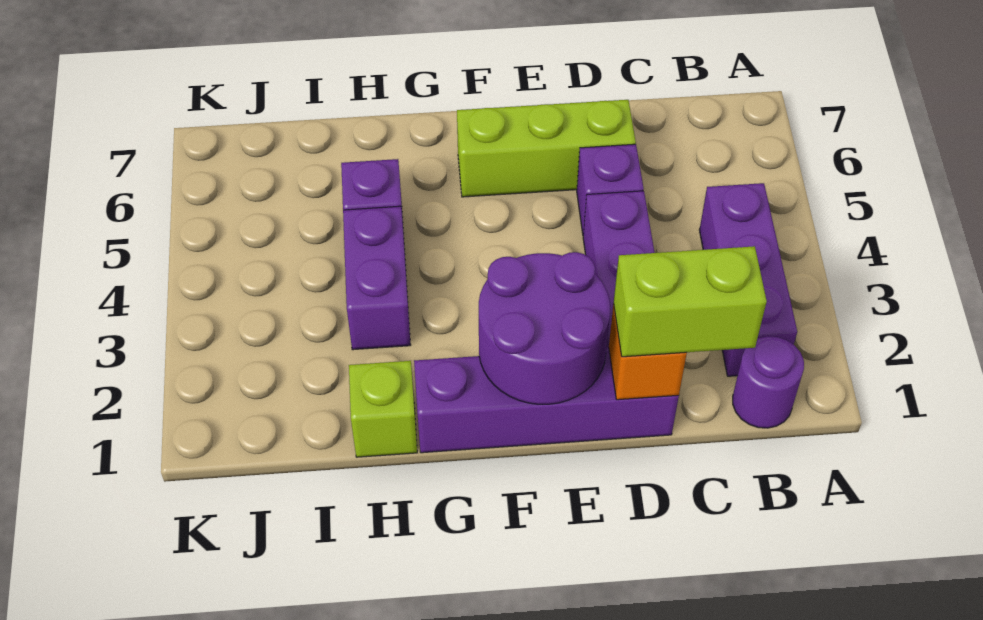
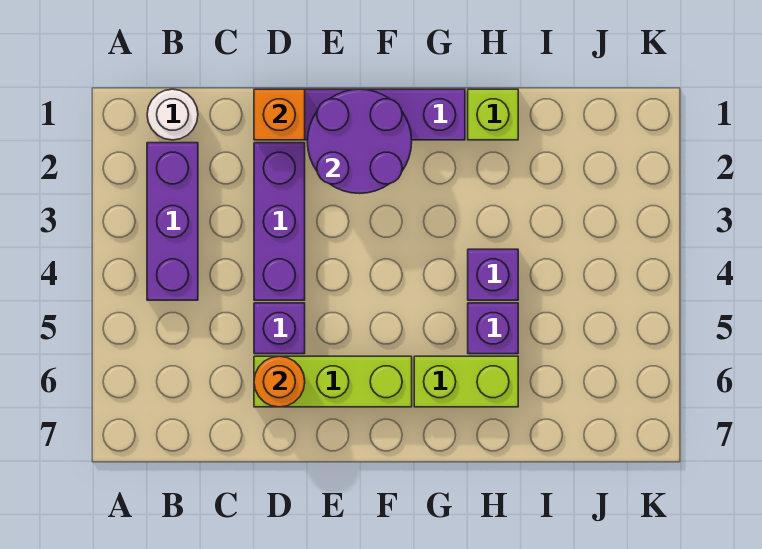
purple 1x1 round brick [733,336,804,428] -> white 1x1 round brick [147,89,198,140]
lime 1x2 brick [614,246,767,357] -> lime 1x2 brick moved to [414,356,518,407]
none -> orange 1x1 round brick [254,356,305,407]
purple 1x2 brick [343,206,410,350] -> purple 1x1 brick [468,249,518,300]

